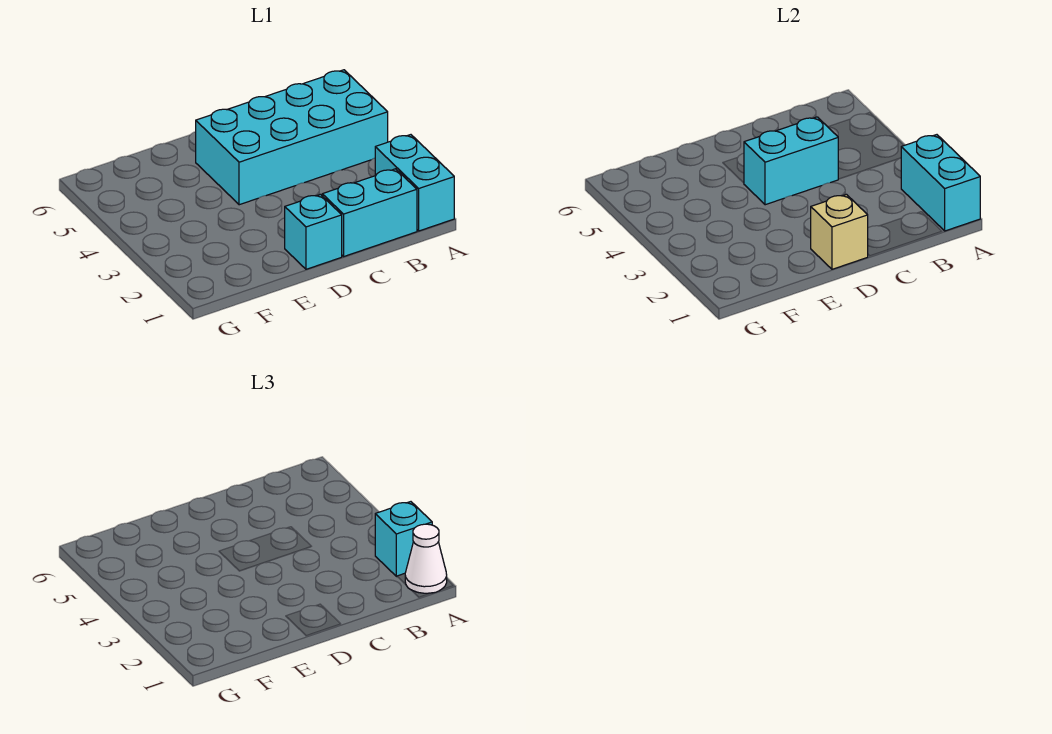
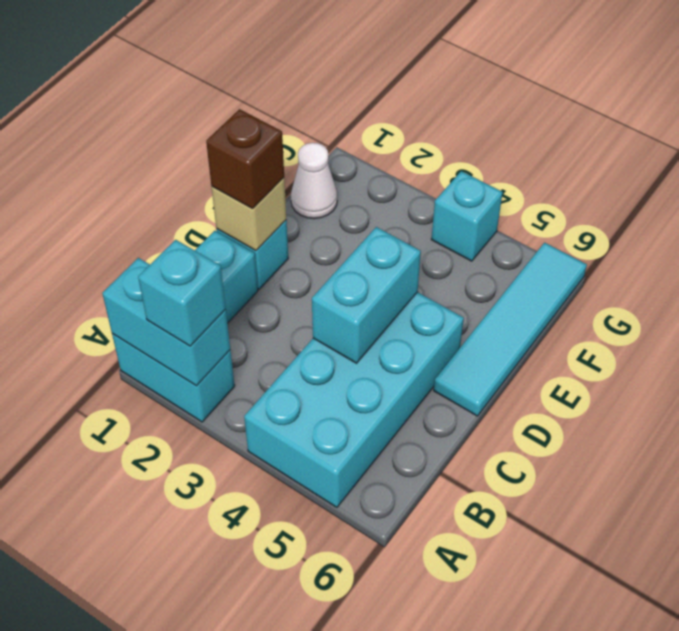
white 1x1 cone [405,524,447,593] -> white 1x1 cone moved to [291,143,337,219]
none -> brown 1x1 brick [206,109,284,209]
none -> cyan 1x4 tile [434,243,587,416]
none -> cyan 1x1 brick [431,171,503,261]

